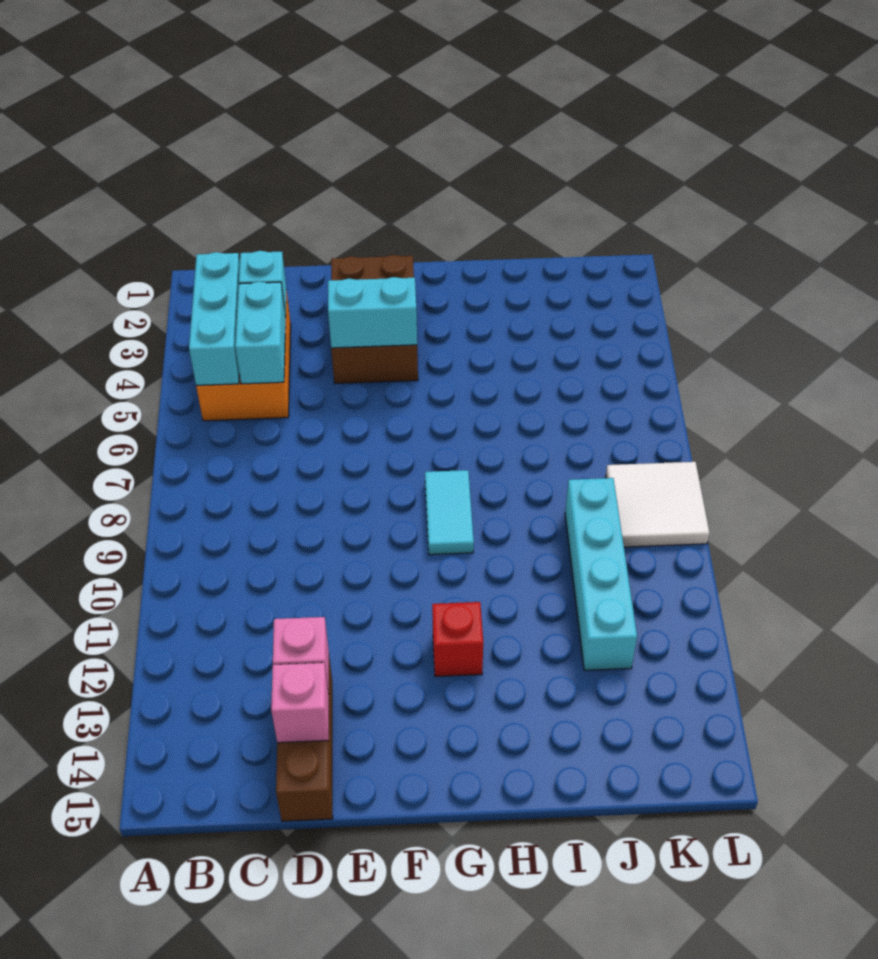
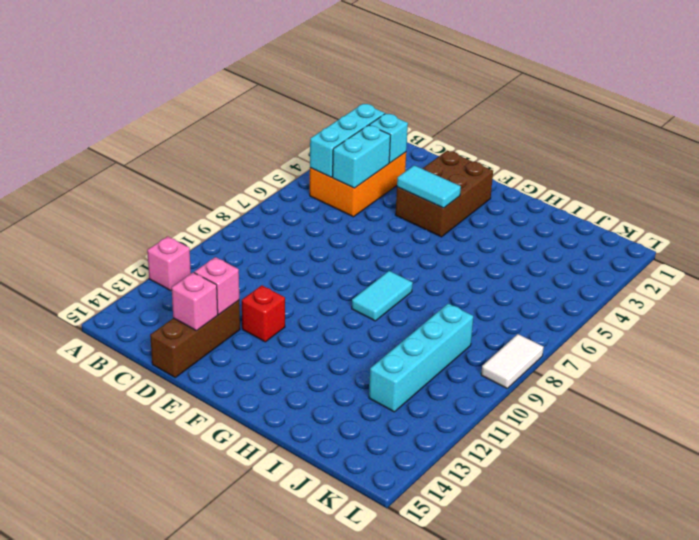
none -> pink 1x1 brick [147,237,191,290]
cyan 1x2 brick [328,277,417,348] -> cyan 1x2 tile [397,165,461,208]
red 1x1 brick [432,602,483,676] -> red 1x1 brick moved to [242,285,285,342]
white 2x2 tile [606,462,710,547] -> white 1x2 tile [481,334,544,388]

